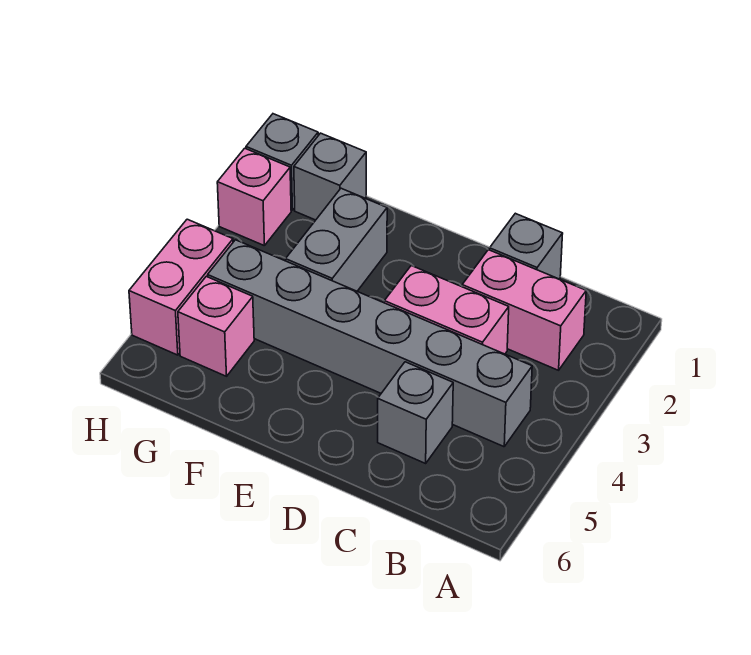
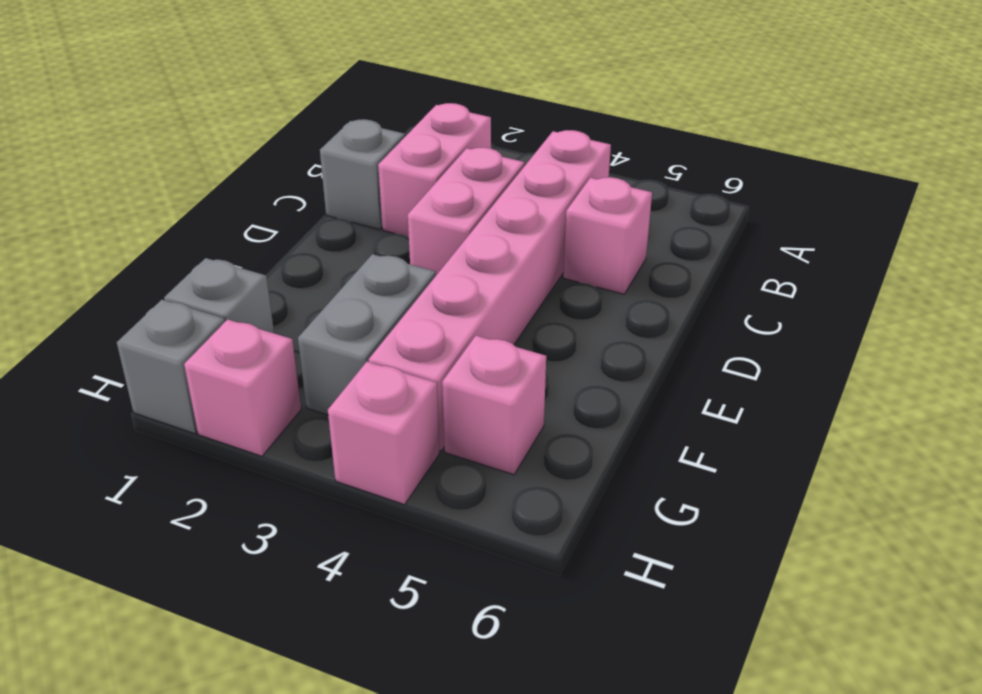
grey 1x6 brick [208,240,532,447] -> pink 1x6 brick [369,130,611,451]
grey 1x1 brick [378,362,453,463] -> pink 1x1 brick [563,177,652,294]
grey 1x2 brick [286,188,387,291] -> grey 1x2 brick turned to [298,254,436,415]
pink 1x2 brick [129,219,233,355] -> pink 1x1 brick [328,362,439,505]

